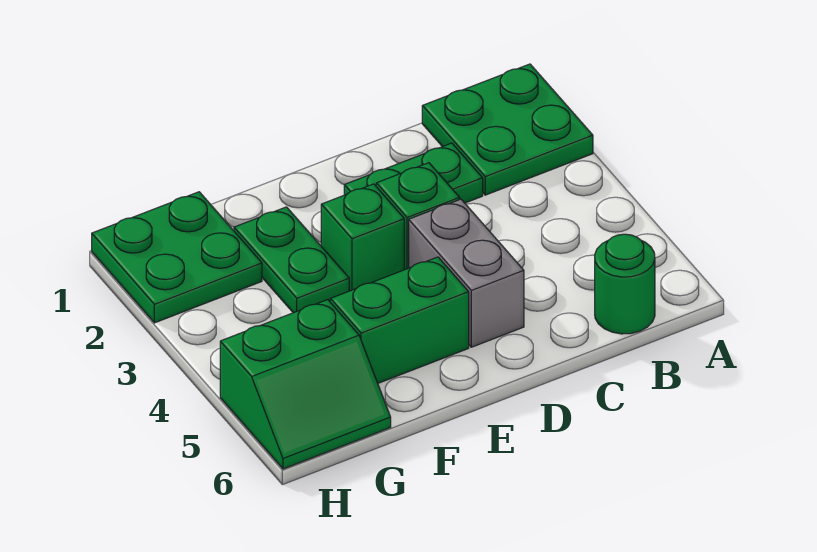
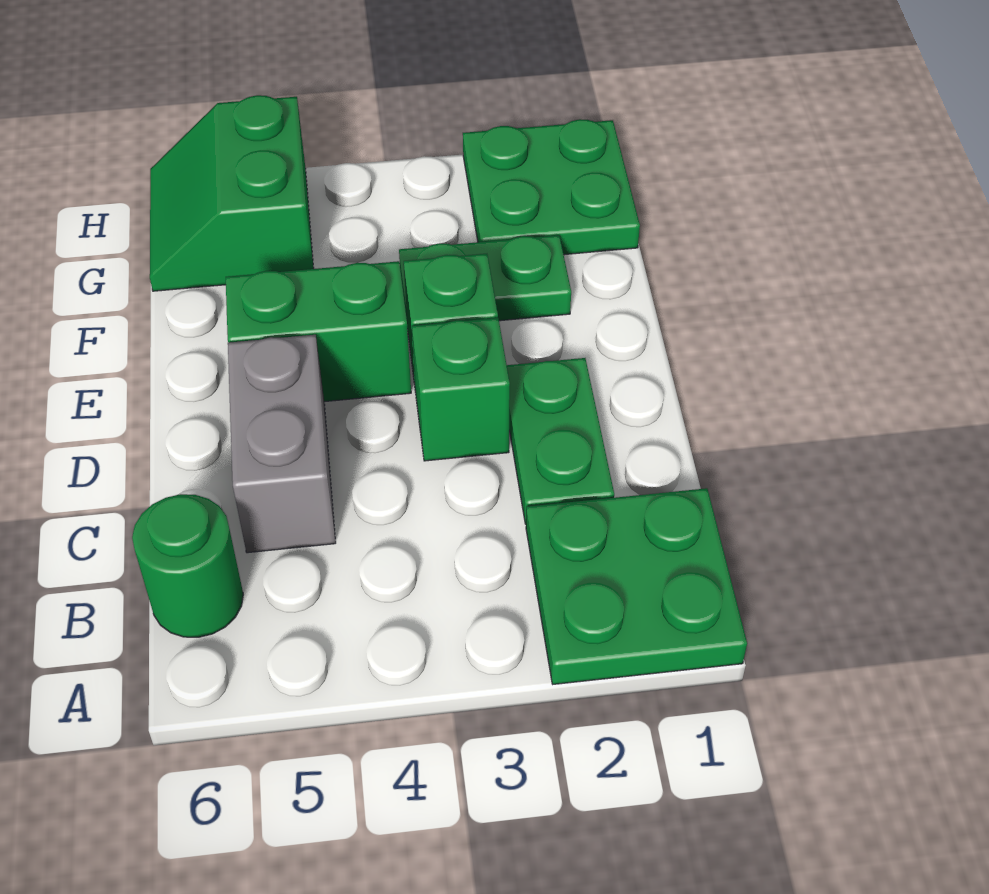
grey 1x2 brick [409,199,524,347] -> grey 1x2 brick turned to [228,335,336,553]
green 1x2 brick [330,257,469,383] -> green 1x2 brick turned to [226,261,411,402]

